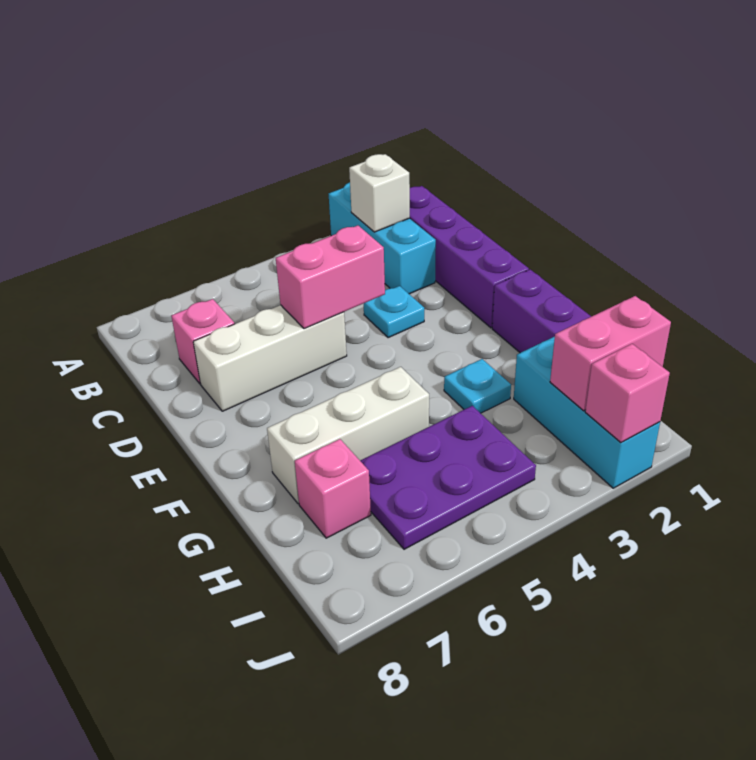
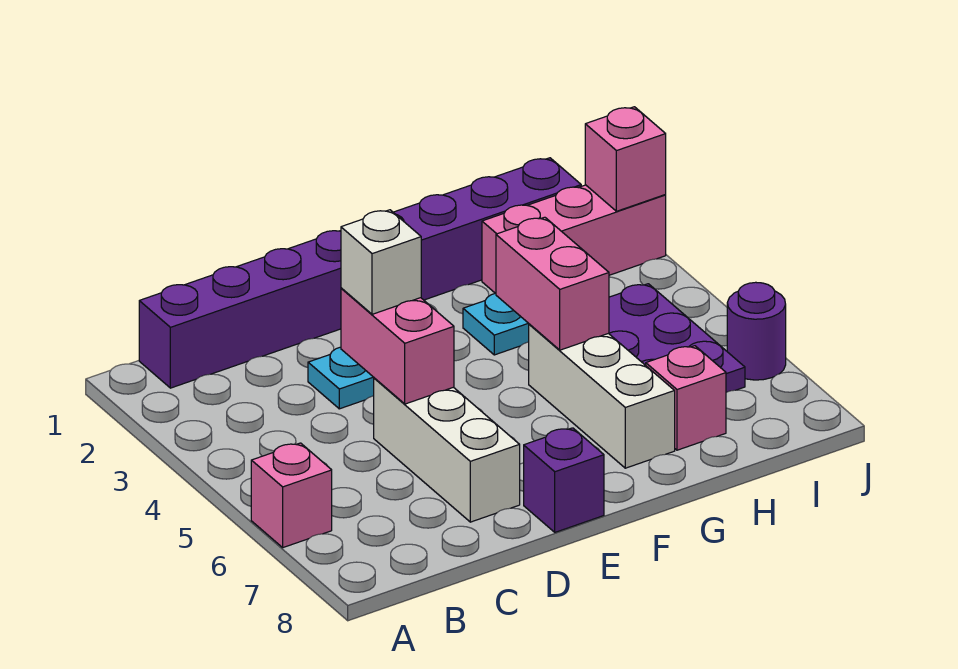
cyan 1x3 brick [329,182,436,294] -> none
white 1x1 brick [349,154,410,232] -> white 1x1 brick moved to [341,210,421,314]
pink 1x1 brick [171,299,235,384] -> pink 1x1 brick moved to [251,443,332,548]
none -> purple 1x1 brick [524,428,604,532]
cyan 1x3 brick [514,337,660,488] -> pink 1x3 brick [482,185,666,293]
pink 1x2 brick [550,296,671,411] -> pink 1x2 brick moved to [496,217,609,350]
none -> purple 1x1 round brick [727,282,786,380]

